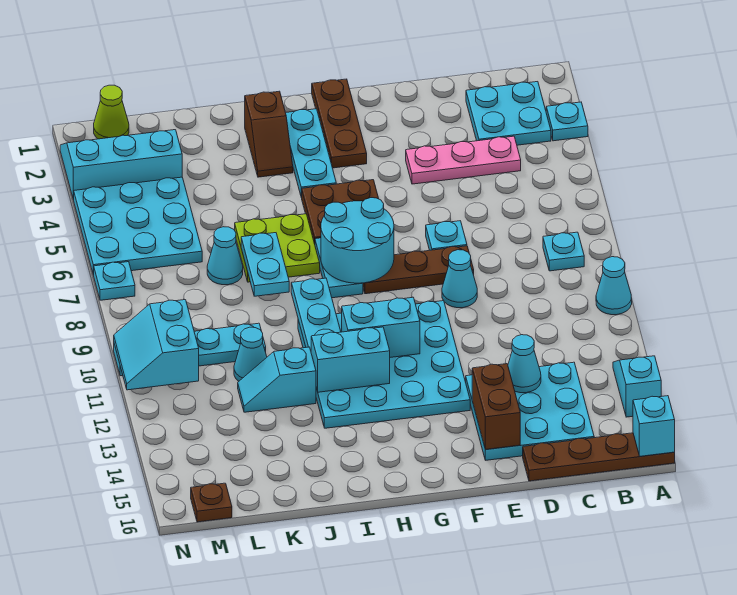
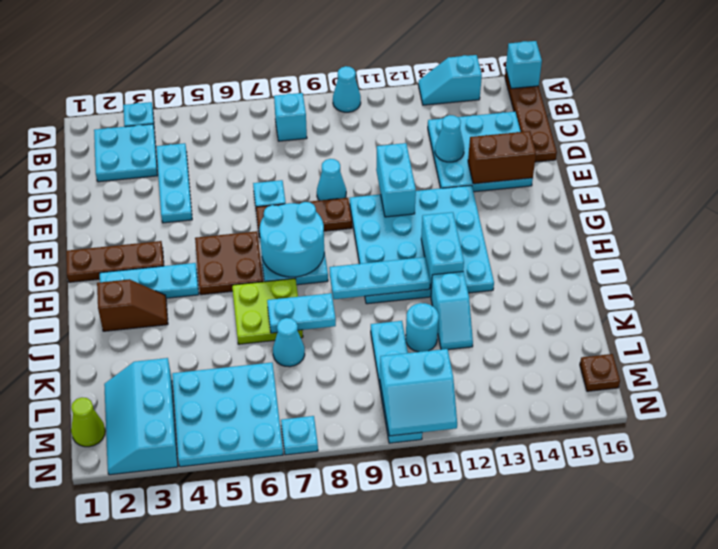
cyan 1x1 plate [543,232,584,271] -> cyan 1x1 brick [274,93,307,141]
pink 1x3 plate [406,136,521,184] -> cyan 1x3 plate [156,143,192,223]
brown 1x3 plate [363,246,474,294] -> brown 1x3 plate turned to [256,198,352,237]
cyan 1x2 brick [342,297,420,357] -> cyan 1x2 brick moved to [376,143,416,217]
cyan 1x1 cone [234,327,267,381] -> cyan 1x1 round brick [406,303,439,352]

